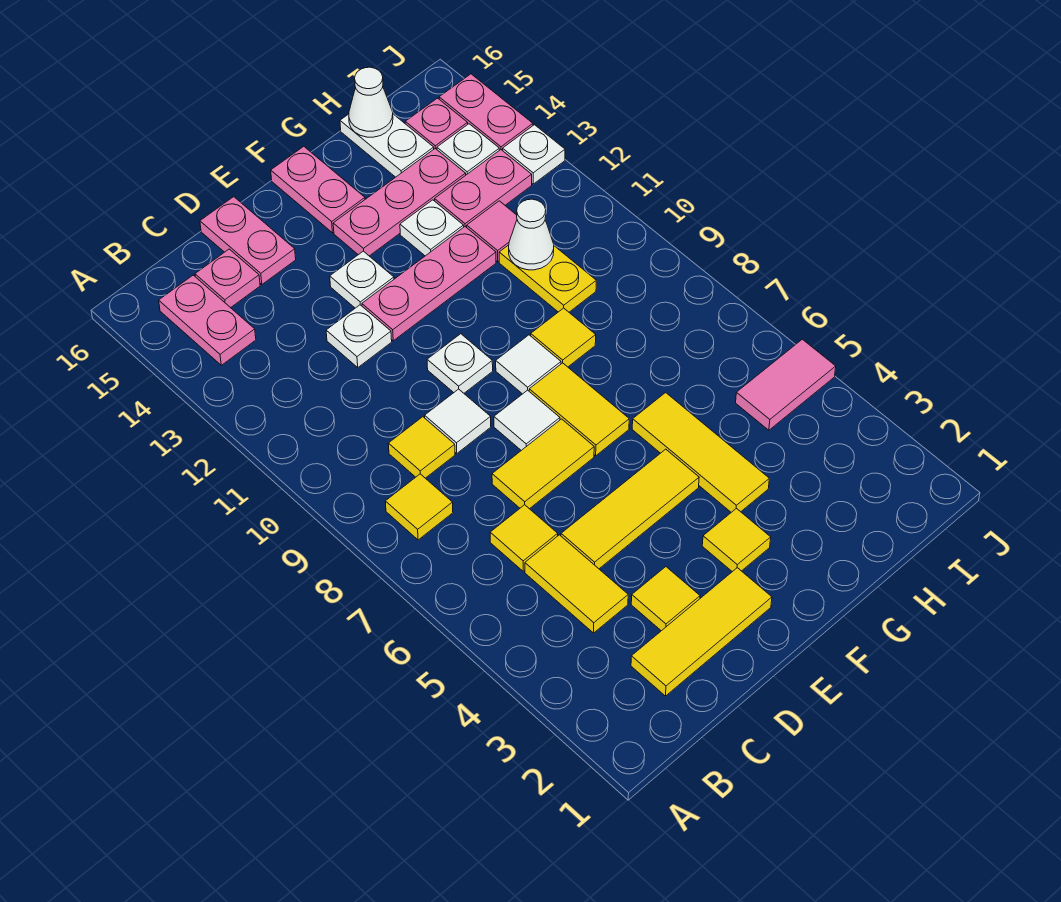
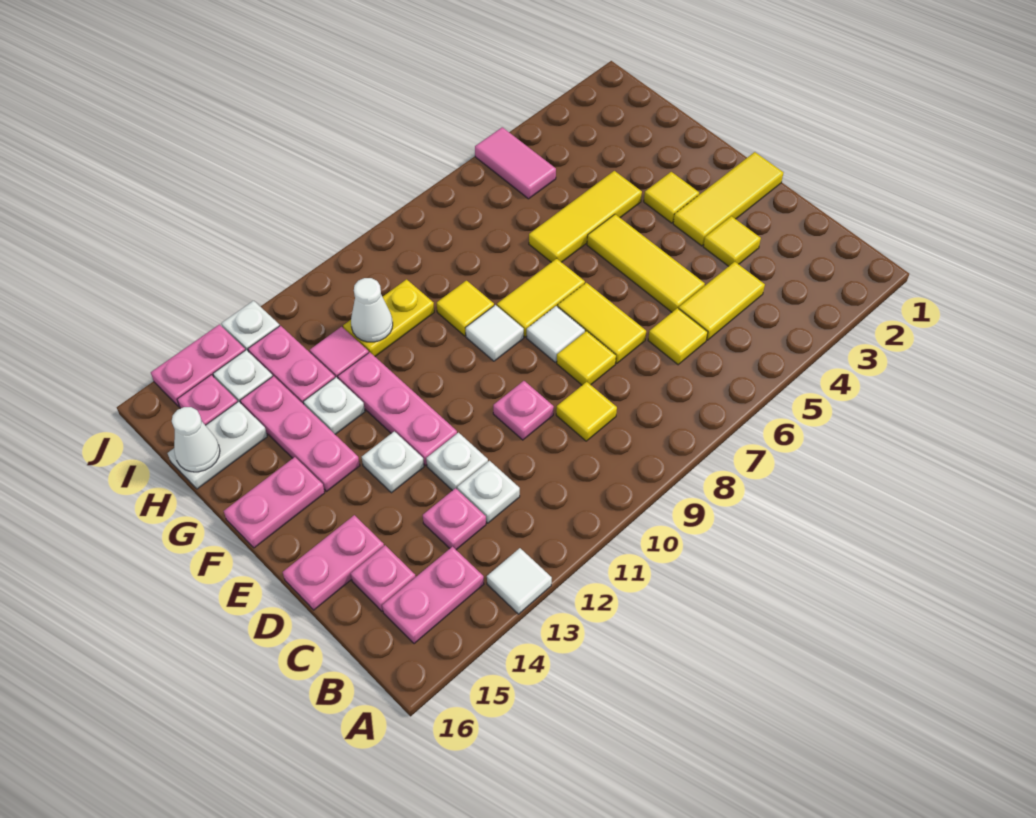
yellow 1x1 tile [385,474,453,540] -> yellow 1x1 tile moved to [557,331,616,385]
yellow 1x3 tile [631,568,772,696] -> yellow 1x3 tile turned to [673,152,783,246]
none -> pink 1x1 plate [423,488,486,550]
white 1x1 tile [425,389,491,453] -> white 1x1 tile moved to [487,548,552,614]
none -> pink 1x1 plate [493,381,554,440]
white 1x1 plate [427,334,493,393] -> white 1x1 plate moved to [457,461,520,523]

